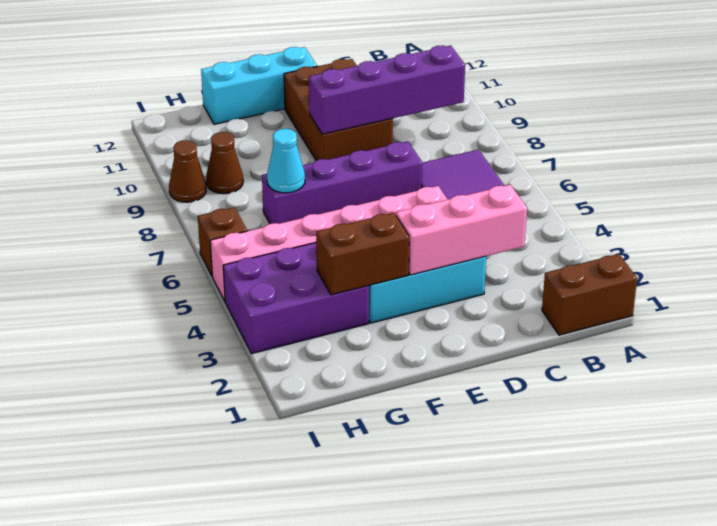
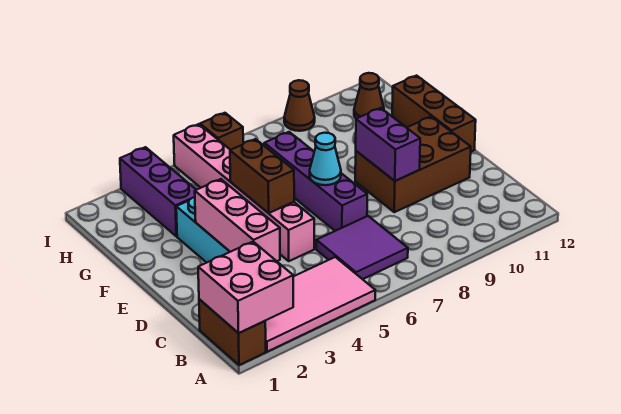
none -> pink 2x2 brick [198,242,293,333]
none -> pink 2x4 tile [265,257,375,352]
purple 1x4 brick [309,45,465,134] -> purple 1x2 brick [356,108,420,181]
cyan 1x3 brick [201,47,317,124] -> brown 1x3 brick [392,76,476,152]
brown 1x2 brick [316,213,409,295] -> brown 1x2 brick moved to [230,139,294,213]
purple 2x3 brick [223,243,369,354] -> purple 1x3 brick [120,147,196,236]
cyan 1x1 cone [267,129,305,193] -> cyan 1x1 cone moved to [310,133,341,185]
brown 1x1 cone [206,132,243,194] -> brown 1x1 cone moved to [354,73,384,119]

